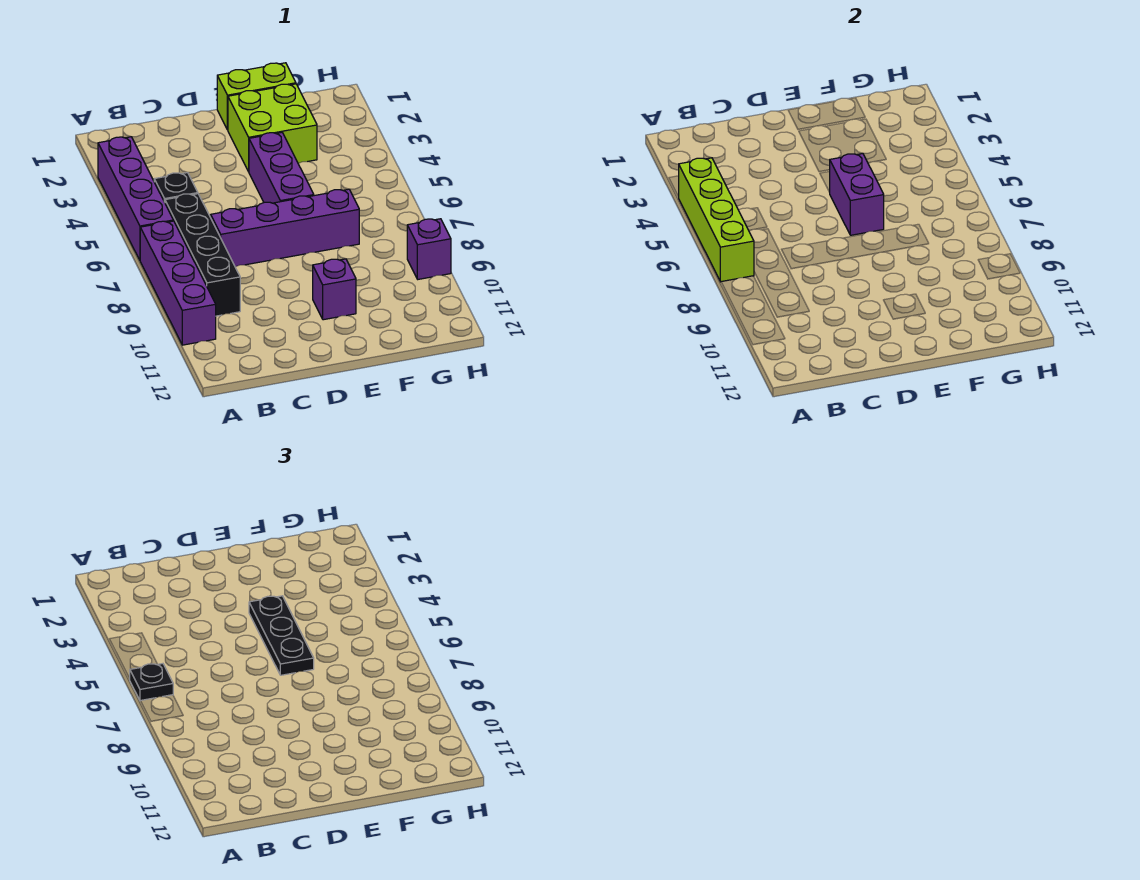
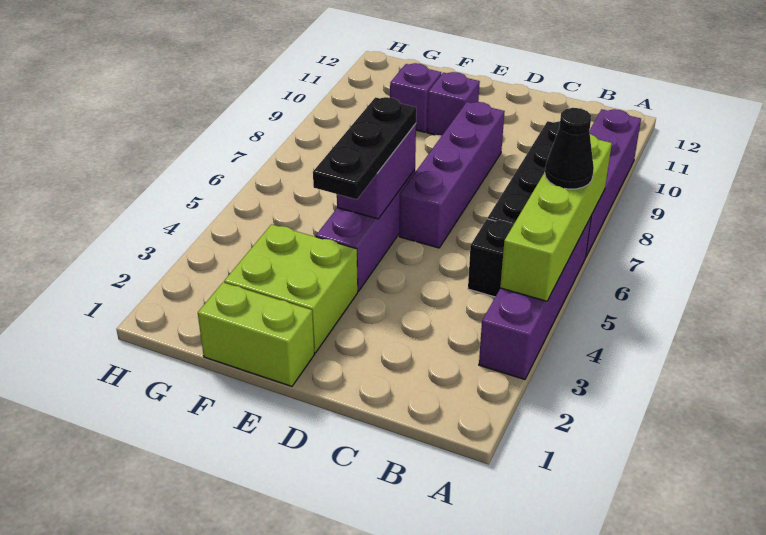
black 1x1 plate [129,664,173,701] -> black 1x1 cone [545,108,594,189]
purple 1x4 brick [211,189,359,267] -> purple 1x4 brick turned to [399,102,505,248]
purple 1x1 brick [407,219,451,279] -> purple 1x1 brick moved to [390,63,441,132]

